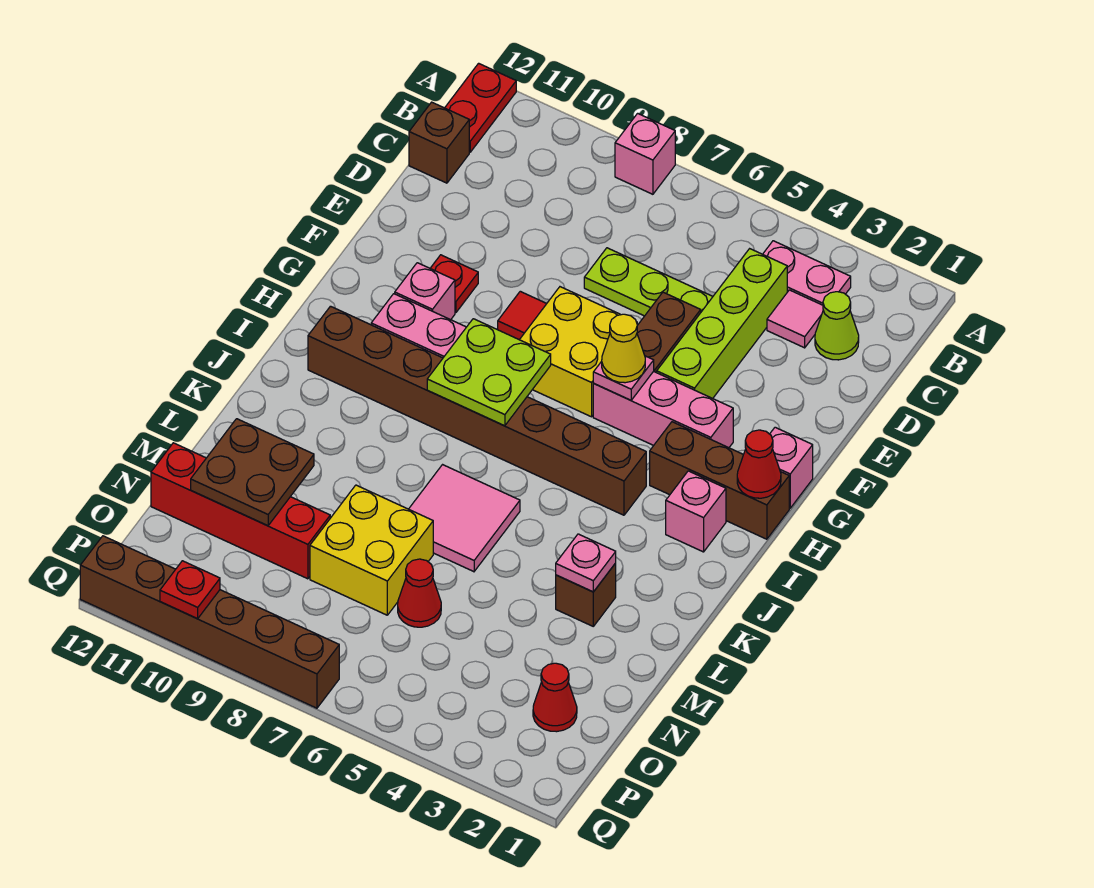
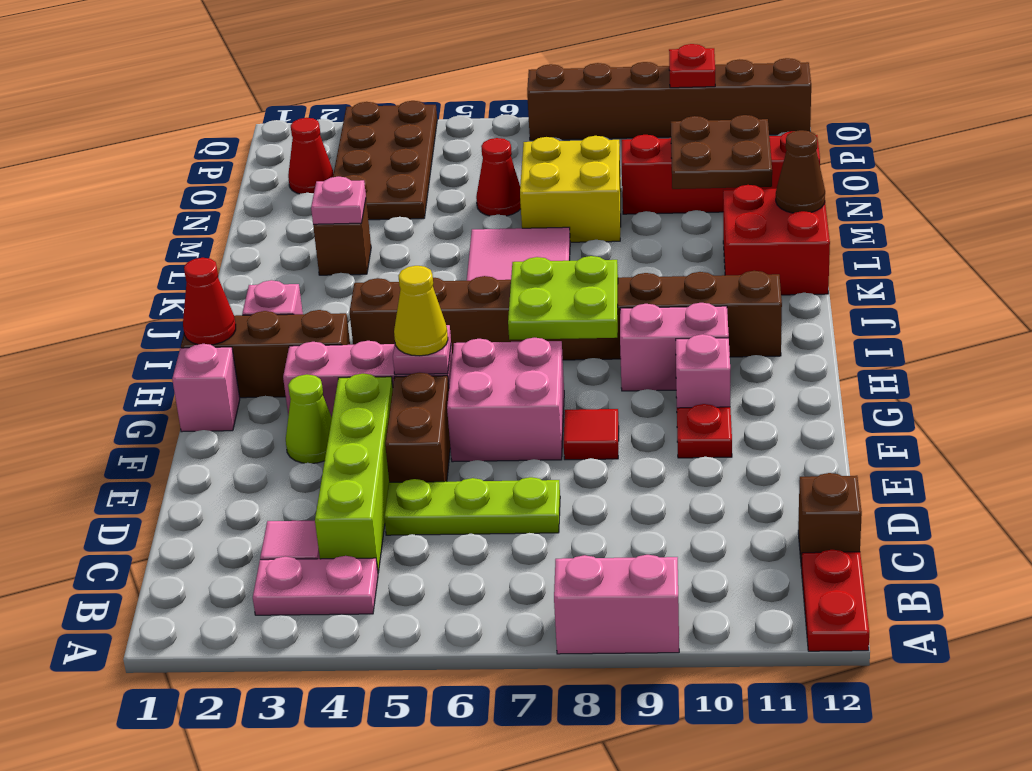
pink 1x1 brick [615,113,675,194] -> pink 1x2 brick [554,555,679,654]
lime 1x1 cone [815,292,859,360] -> lime 1x1 cone moved to [286,375,332,463]
yellow 2x2 brick [520,287,621,417] -> pink 2x2 brick [447,338,564,462]
none -> red 2x2 brick [723,185,830,295]
none -> brown 1x1 cone [776,130,825,213]
none -> brown 2x4 plate [333,101,437,220]

